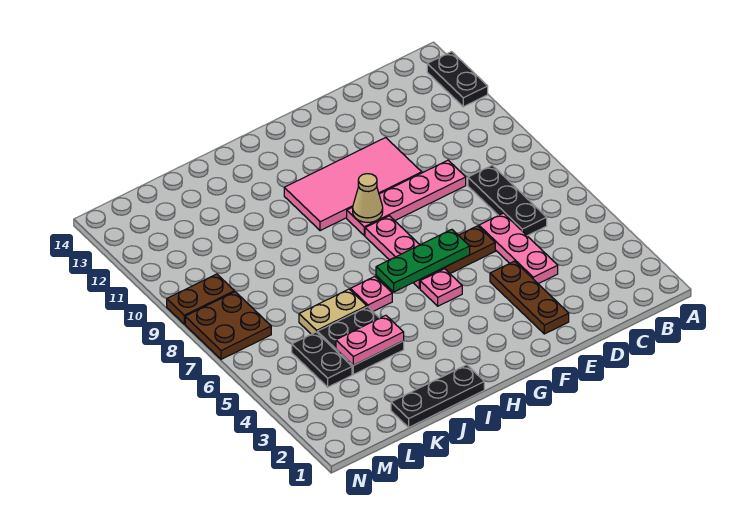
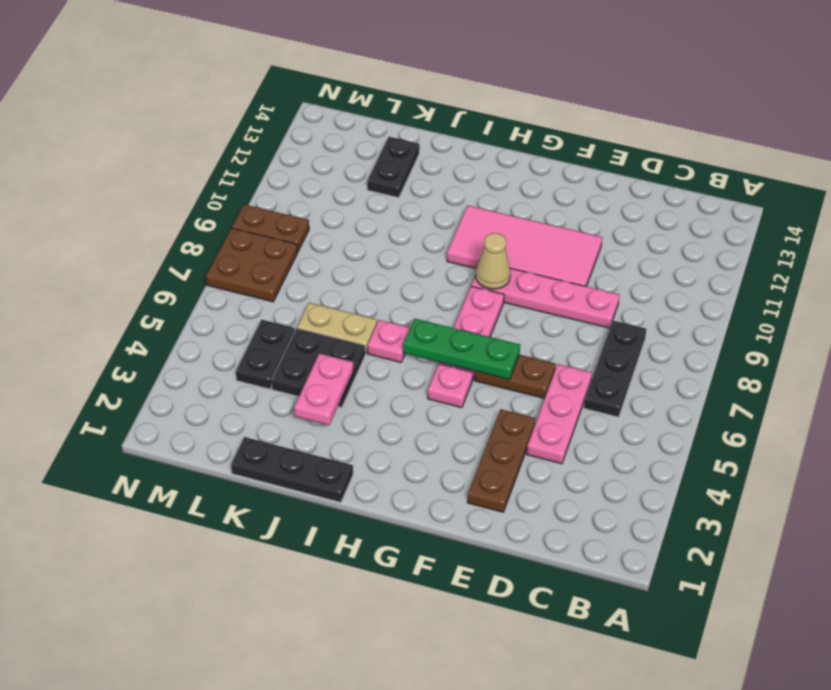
black 1x2 plate [427,52,488,107] -> black 1x2 plate moved to [367,137,420,198]
pink 1x2 plate [336,315,404,365] -> pink 1x2 plate turned to [294,353,353,425]

